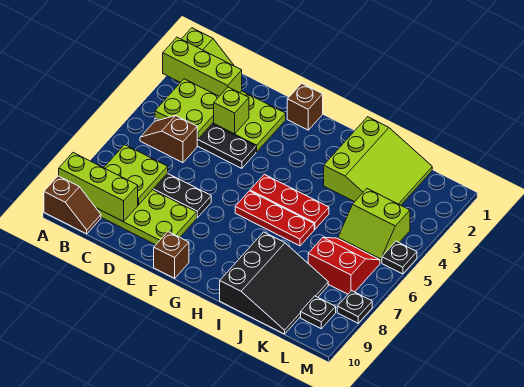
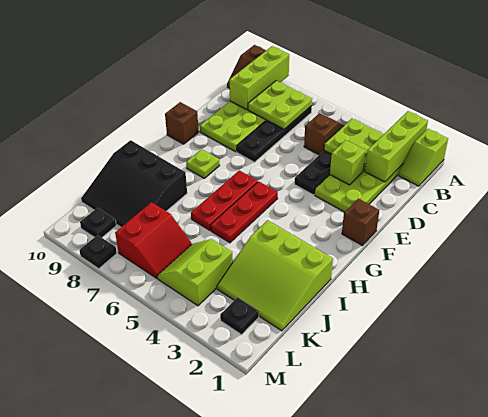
none -> lime 1x1 plate [186,149,220,178]
black 1x1 plate [382,241,417,274] -> black 1x1 plate moved to [220,297,259,335]

